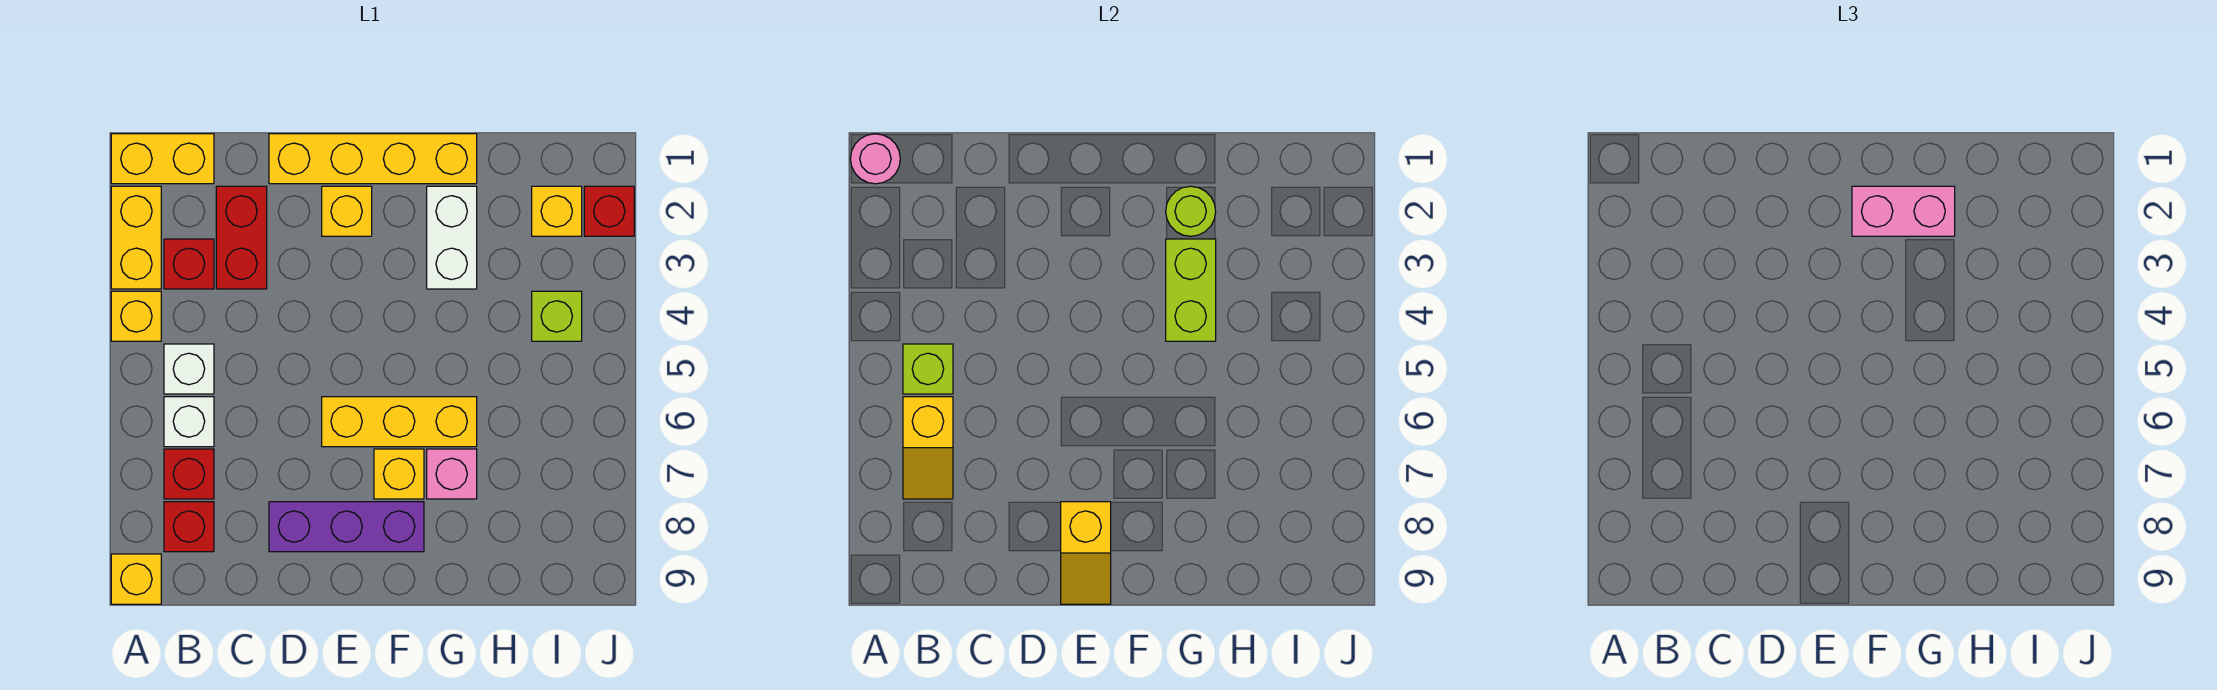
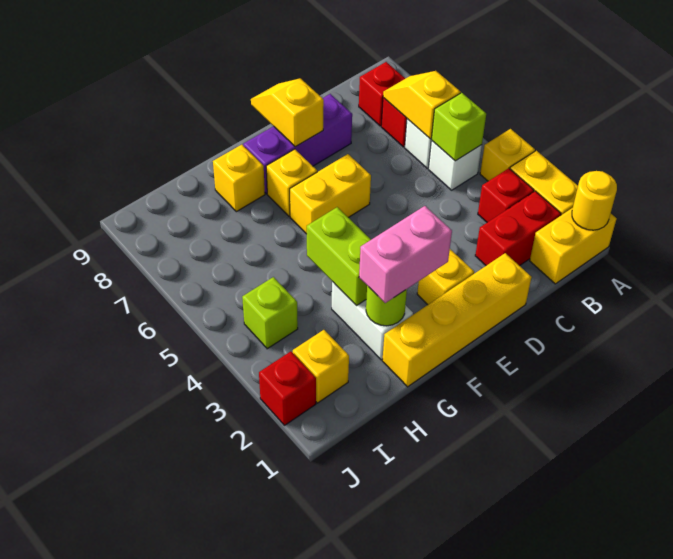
pink 1x1 round brick [850,134,900,184] -> yellow 1x1 round brick [572,171,617,230]
yellow 1x1 brick [111,554,161,604] -> yellow 1x1 brick moved to [213,145,265,212]
red 1x2 brick [216,186,267,289] -> red 1x2 brick turned to [475,191,561,266]
yellow 1x3 brick [322,397,477,447] -> yellow 1x2 brick [290,154,371,234]
pink 1x1 brick [427,449,477,499] -> none

